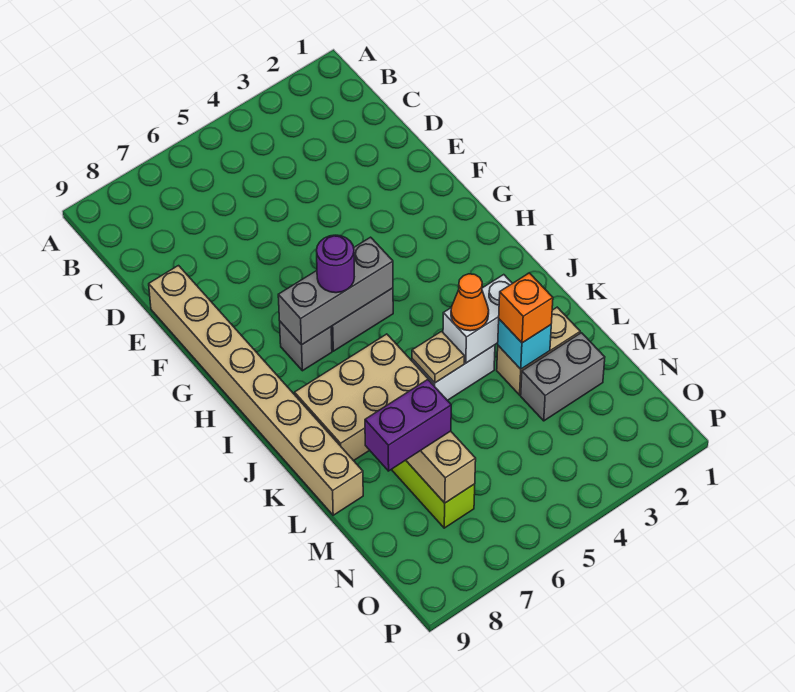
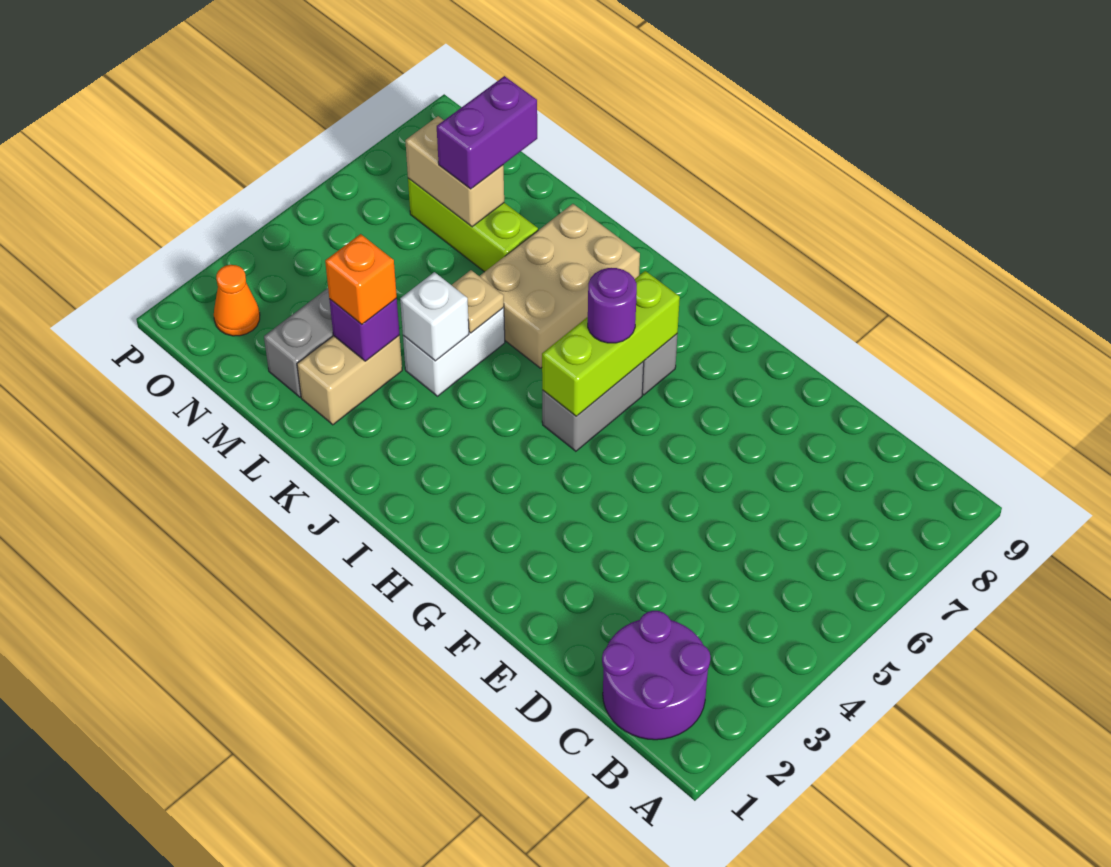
none -> purple 2x2 round brick [602,611,710,740]
tan 1x8 brick [149,266,363,515] -> none
grey 1x3 brick [278,237,393,345] -> lime 1x3 brick [542,271,680,416]
white 1x2 brick [443,275,512,363] -> white 1x1 brick [400,272,469,361]
orange 1x1 cone [451,274,489,331] -> orange 1x1 cone moved to [214,265,260,336]
cyan 1x1 brick [498,319,551,369] -> purple 1x1 brick [329,298,400,361]

